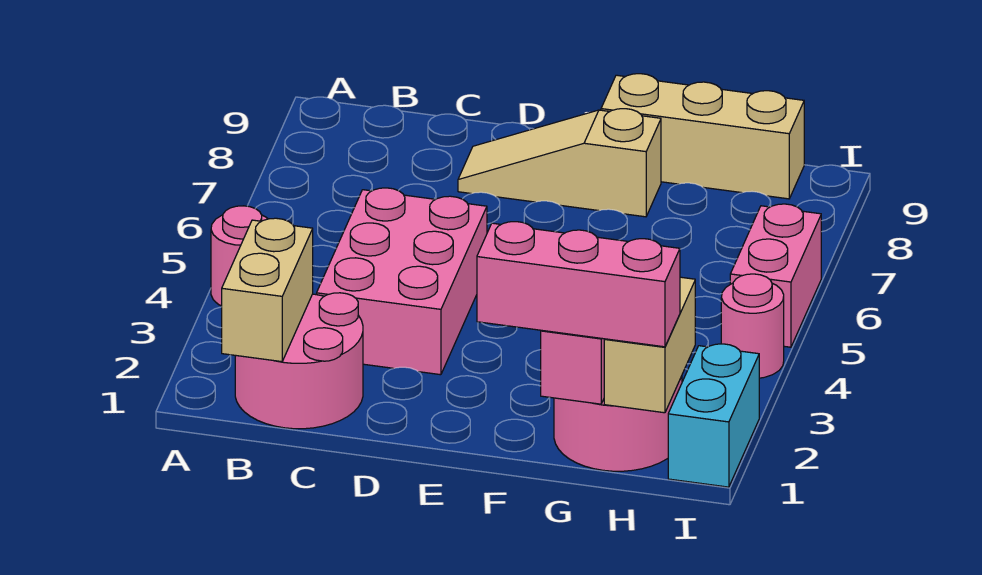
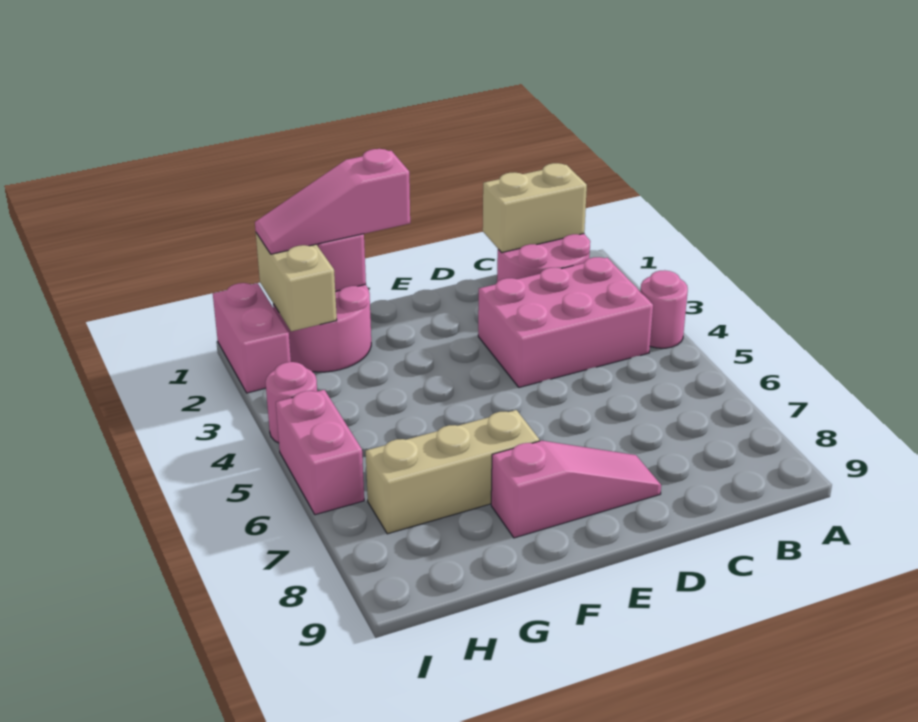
tan 1x2 brick [222,218,313,362] -> tan 1x2 brick turned to [483,163,587,253]
pink 2x3 brick [317,188,487,375] -> pink 2x3 brick turned to [478,257,653,387]
tan 1x3 slope [458,109,661,217] -> pink 1x3 slope [491,441,661,538]
pink 1x3 brick [477,222,680,347] -> pink 1x3 slope [255,149,410,254]
tan 1x3 brick [601,74,804,199] -> tan 1x3 brick moved to [366,410,539,534]
cyan 1x2 brick [668,344,759,487] -> pink 1x2 brick [213,283,291,393]

